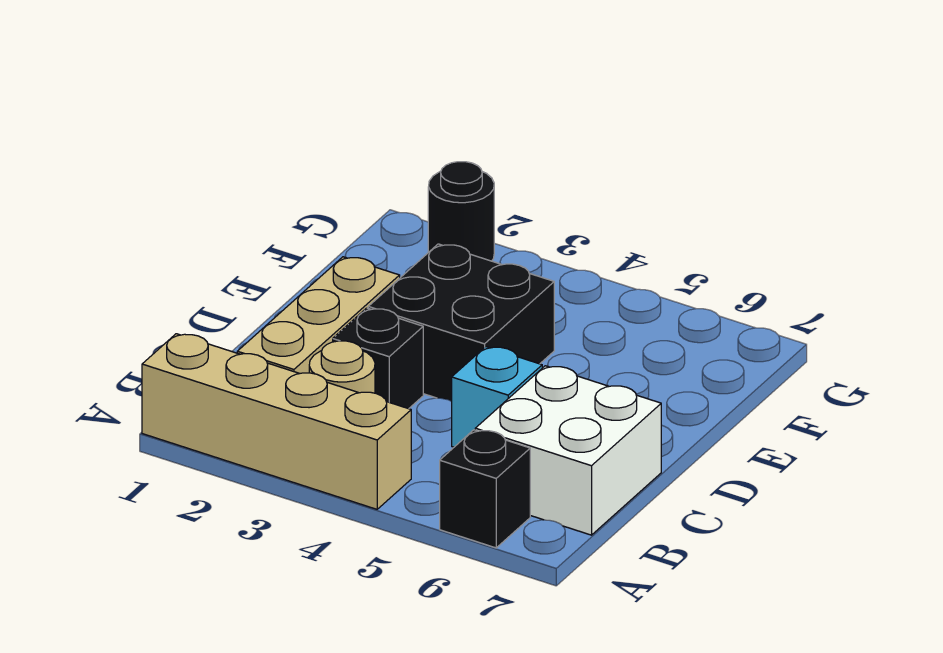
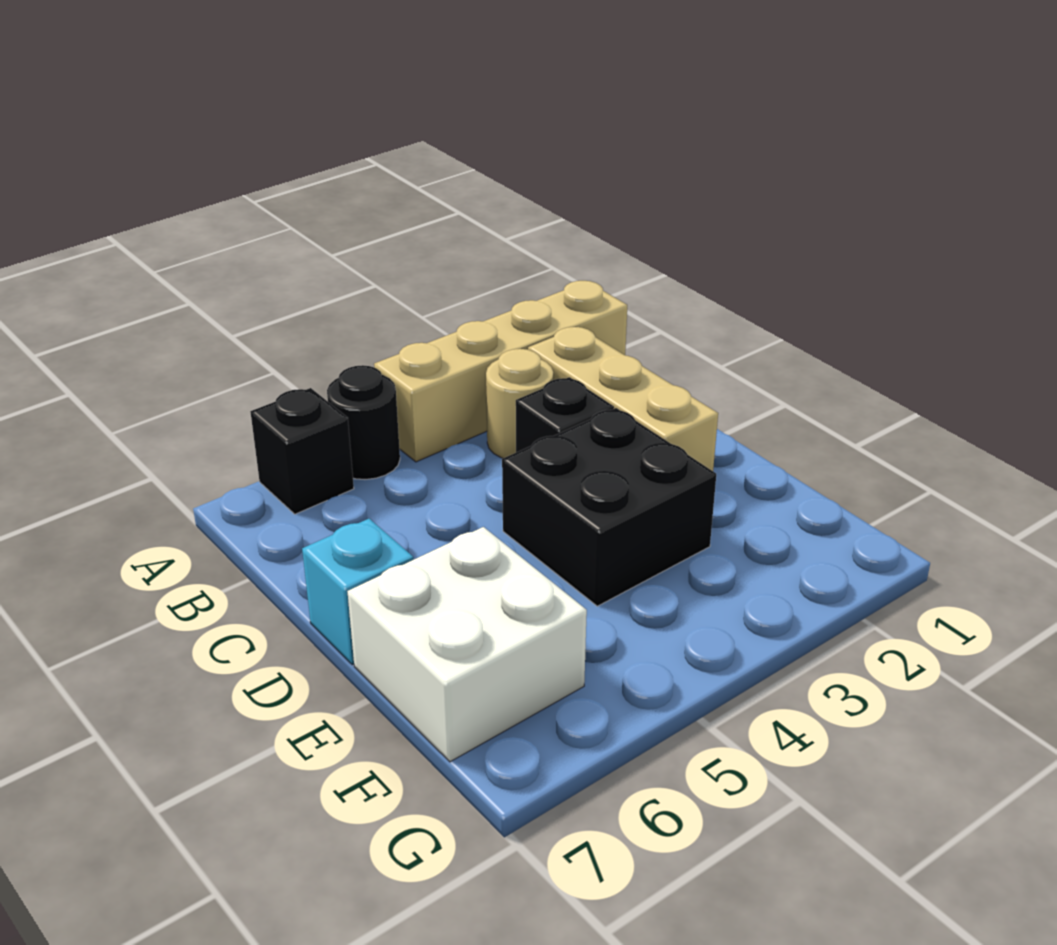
white 2x2 brick [475,366,661,535] -> white 2x2 brick moved to [347,527,587,762]
cyan 1x1 brick [452,347,542,447] -> cyan 1x1 brick moved to [302,519,413,665]
black 1x1 round brick [428,162,494,261] -> black 1x1 round brick moved to [327,365,400,479]

